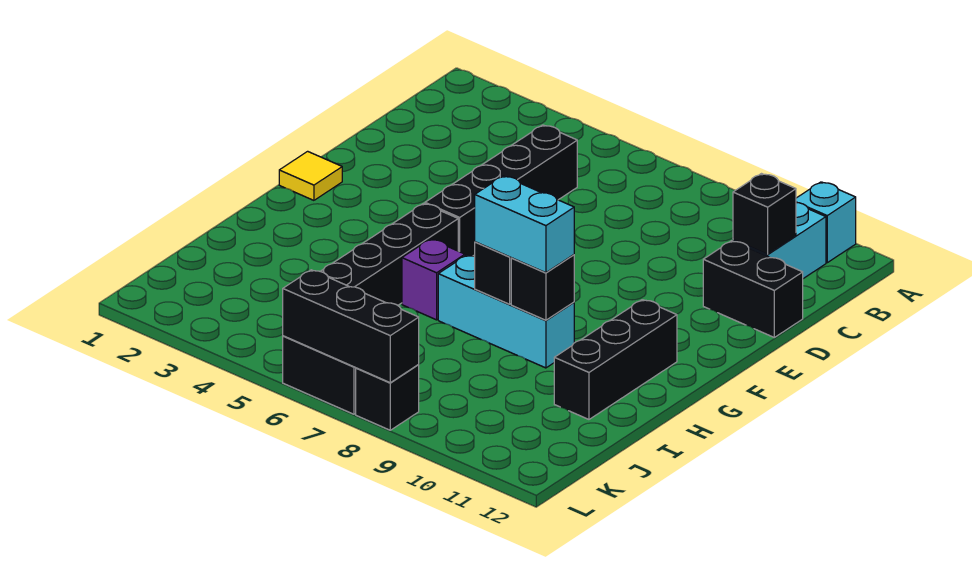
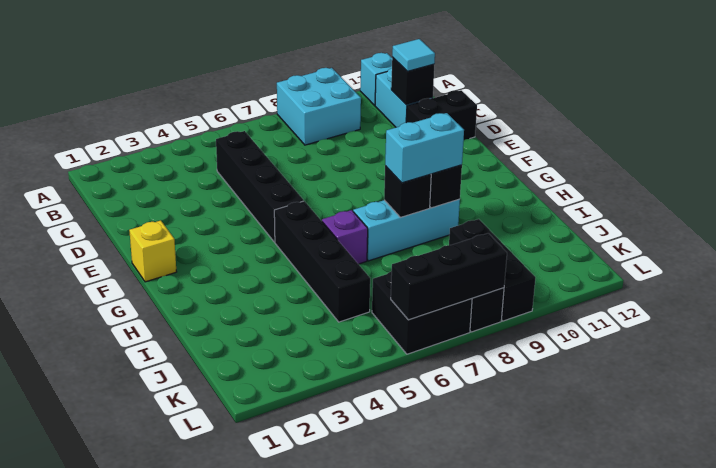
none -> cyan 2x2 brick [277,68,361,145]
none -> cyan 1x1 tile [392,39,435,71]
yellow 1x1 tile [279,151,342,200] -> yellow 1x1 brick [129,220,176,282]
black 1x3 brick [554,300,677,419] -> black 1x3 brick moved to [449,219,536,321]

